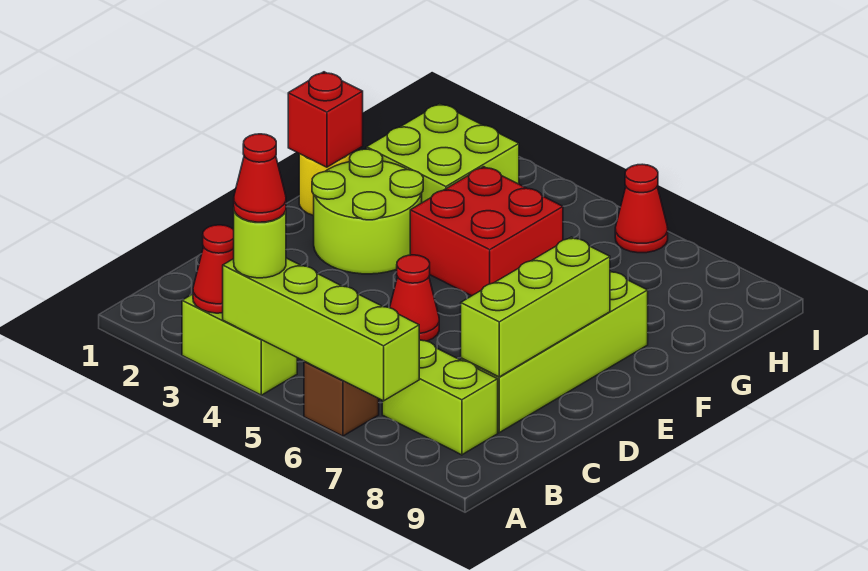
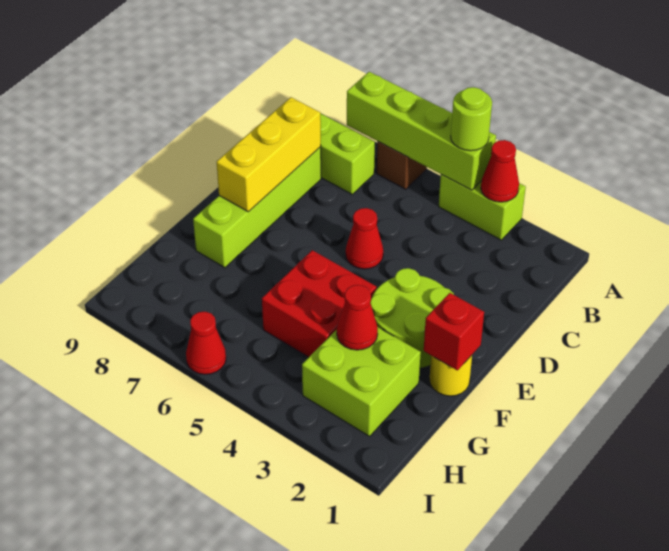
red 1x1 cone [234,134,286,222] -> red 1x1 cone moved to [337,285,378,350]
lime 1x3 brick [461,237,610,377] -> yellow 1x3 brick [217,97,321,212]

